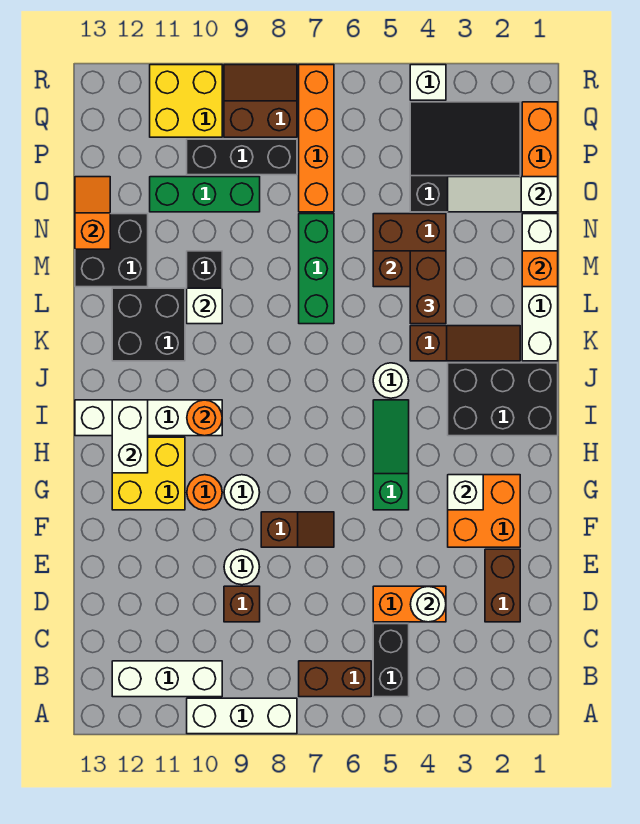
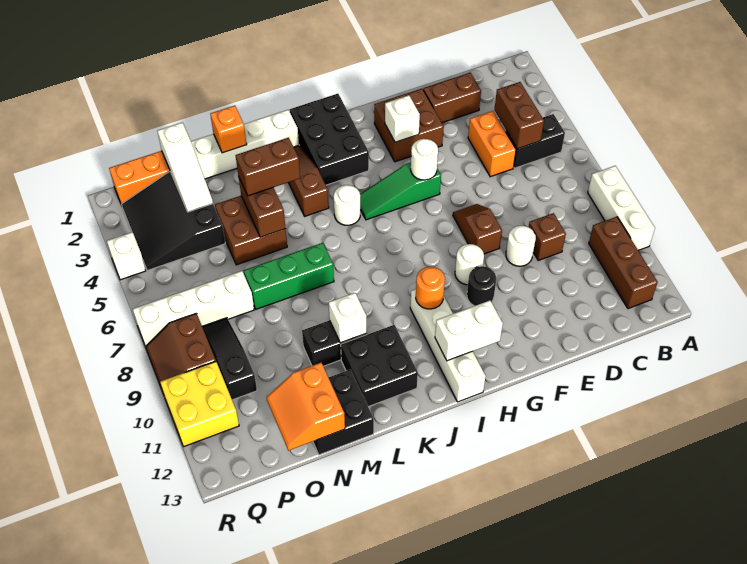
brown 1x2 brick [299,661,371,697] -> brown 1x2 brick moved to [494,82,544,149]
white 1x3 brick [112,661,222,697] -> brown 1x3 brick [589,217,658,309]
white 1x1 round brick [410,586,446,622] -> white 1x1 round brick moved to [411,139,438,180]
orange 2x2 brick [448,475,520,547] -> brown 2x2 brick [374,89,444,162]
orange 1x1 round brick [187,475,222,510] -> black 1x1 round brick [467,266,496,306]
yellow 2x2 brick [112,437,185,510] -> none
orange 1x2 slope [75,177,110,249] -> orange 2x2 slope [267,363,345,450]
orange 1x4 brick [299,65,334,212] -> white 1x4 brick [133,271,254,346]
green 1x3 brick [150,177,260,212] -> none
black 1x3 brick [187,139,297,175] -> black 1x3 slope [202,318,257,400]

